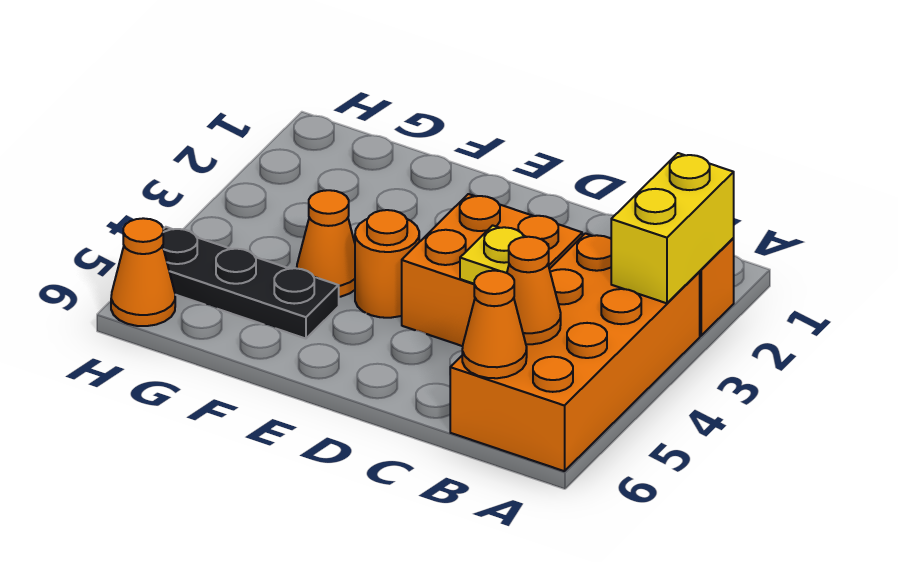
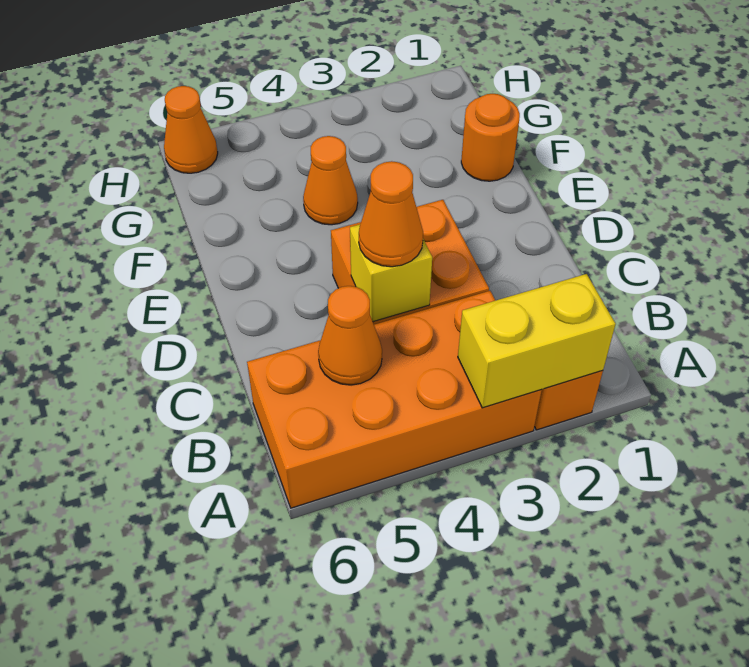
orange 1x1 cone [462,271,527,378] -> orange 1x1 cone moved to [359,161,423,267]
yellow 1x1 plate [460,225,548,284] -> yellow 1x1 brick [350,224,432,322]
orange 1x1 round brick [355,210,419,318] -> orange 1x1 round brick moved to [461,94,520,181]
black 1x3 plate [163,227,339,339] -> none

